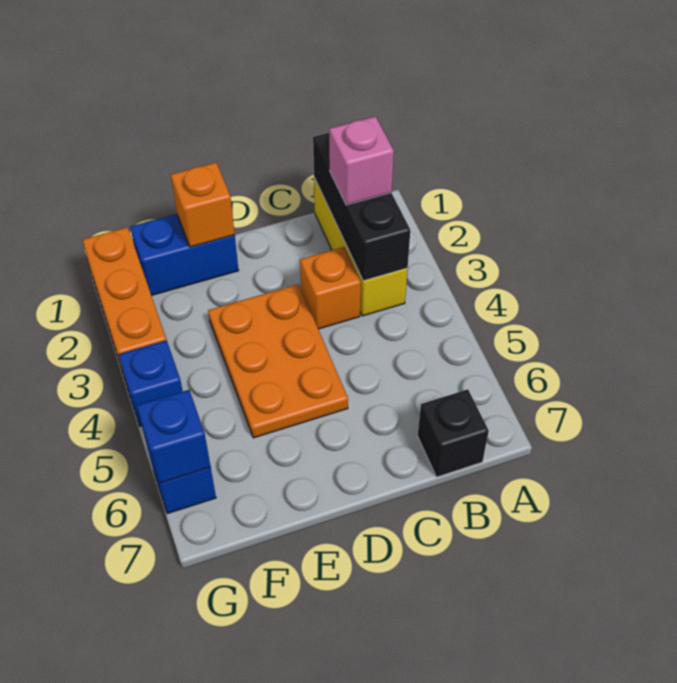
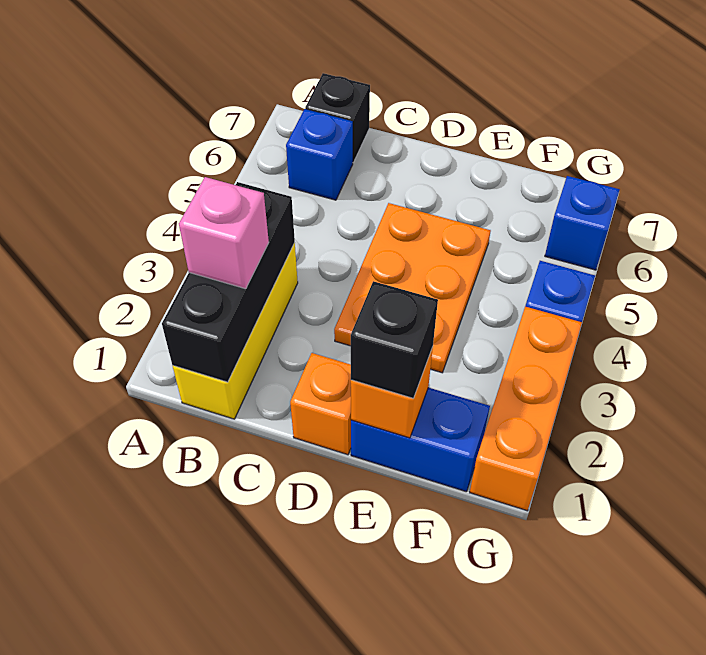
orange 1x1 brick [300,247,361,329] -> orange 1x1 brick moved to [290,353,351,455]
none -> black 1x1 brick [351,281,438,399]
blue 1x1 brick [137,390,211,483] -> blue 1x1 brick moved to [286,109,353,200]

